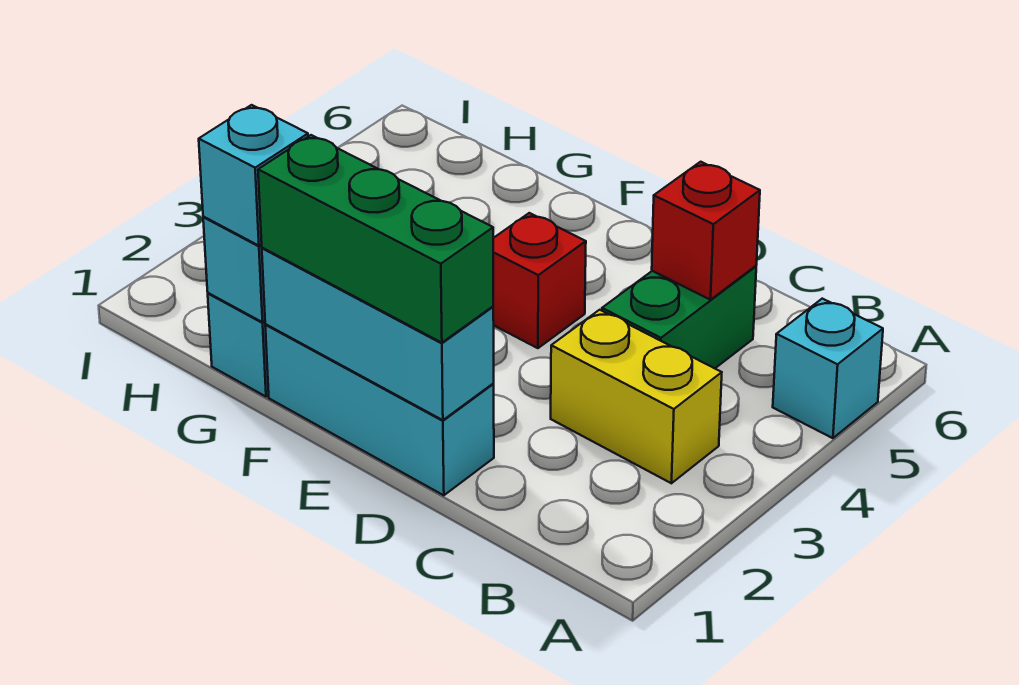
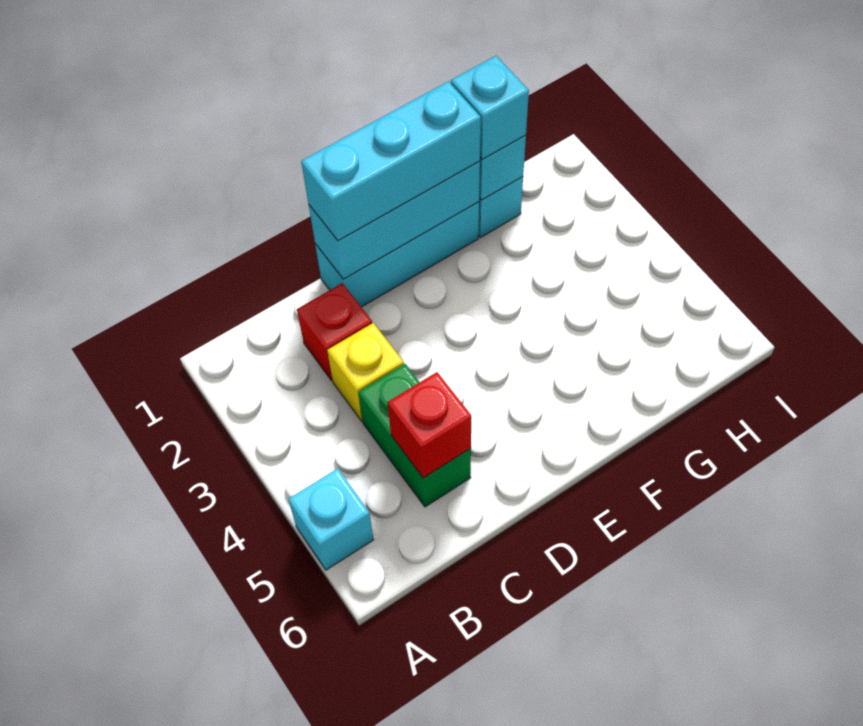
yellow 1x2 brick [551,310,722,483] -> yellow 1x1 brick [327,323,404,421]
green 1x3 brick [258,135,493,343] -> cyan 1x3 brick [301,81,481,241]
red 1x1 brick [493,213,586,348] -> red 1x1 brick moved to [297,283,372,380]

